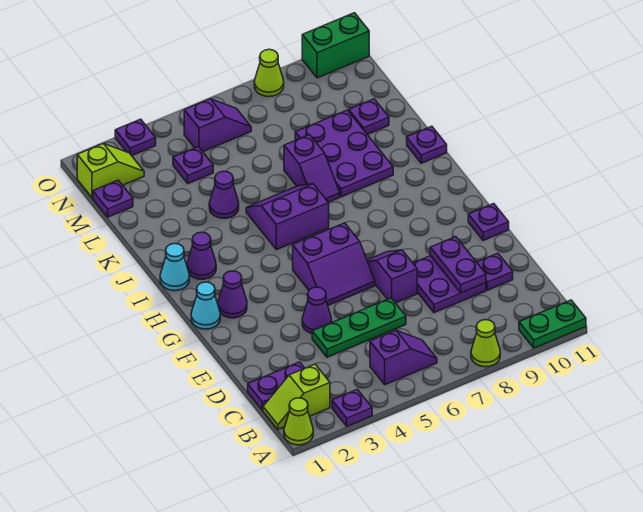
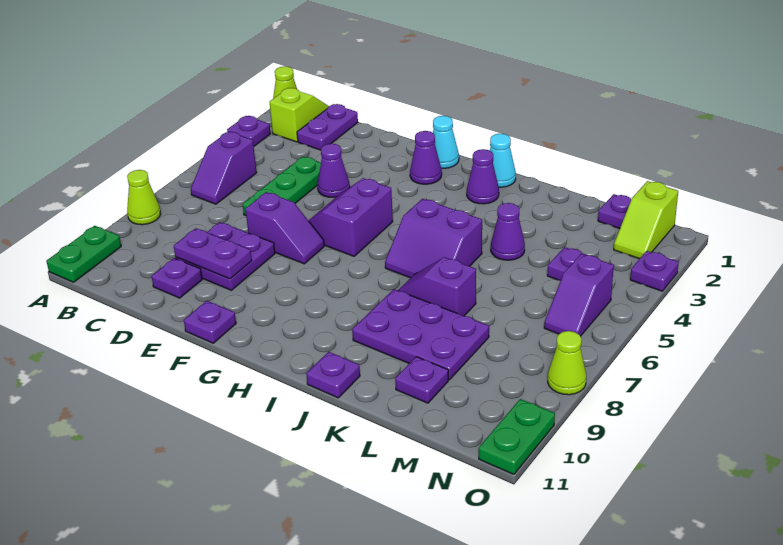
purple 2x2 slope [246,184,329,250] -> purple 2x2 slope turned to [385,199,482,278]
green 1x2 brick [302,13,369,78] -> green 1x2 plate [479,399,555,474]

